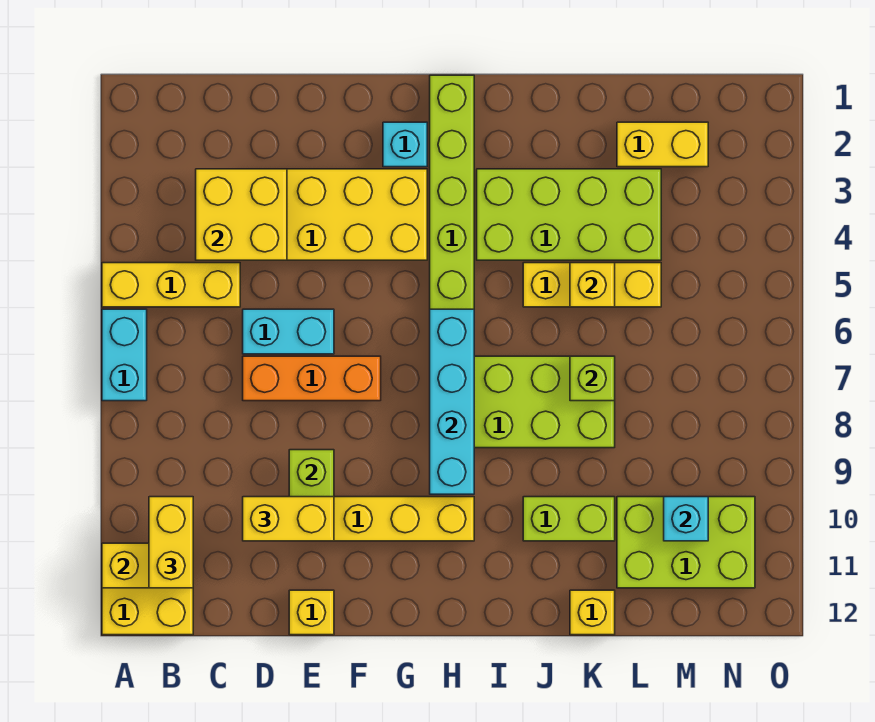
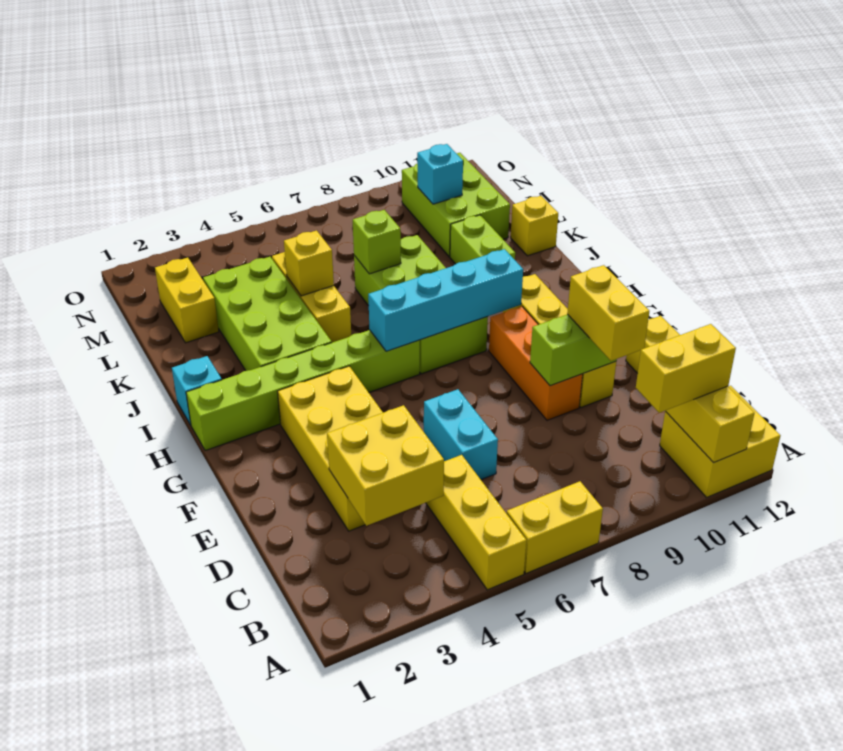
cyan 1x2 brick [102,309,147,401] -> yellow 1x2 brick [506,481,603,573]
orange 1x3 brick [243,356,381,401] -> orange 1x3 brick moved to [489,306,583,420]
cyan 1x1 brick [383,122,427,167] -> cyan 1x1 brick moved to [172,356,222,425]

